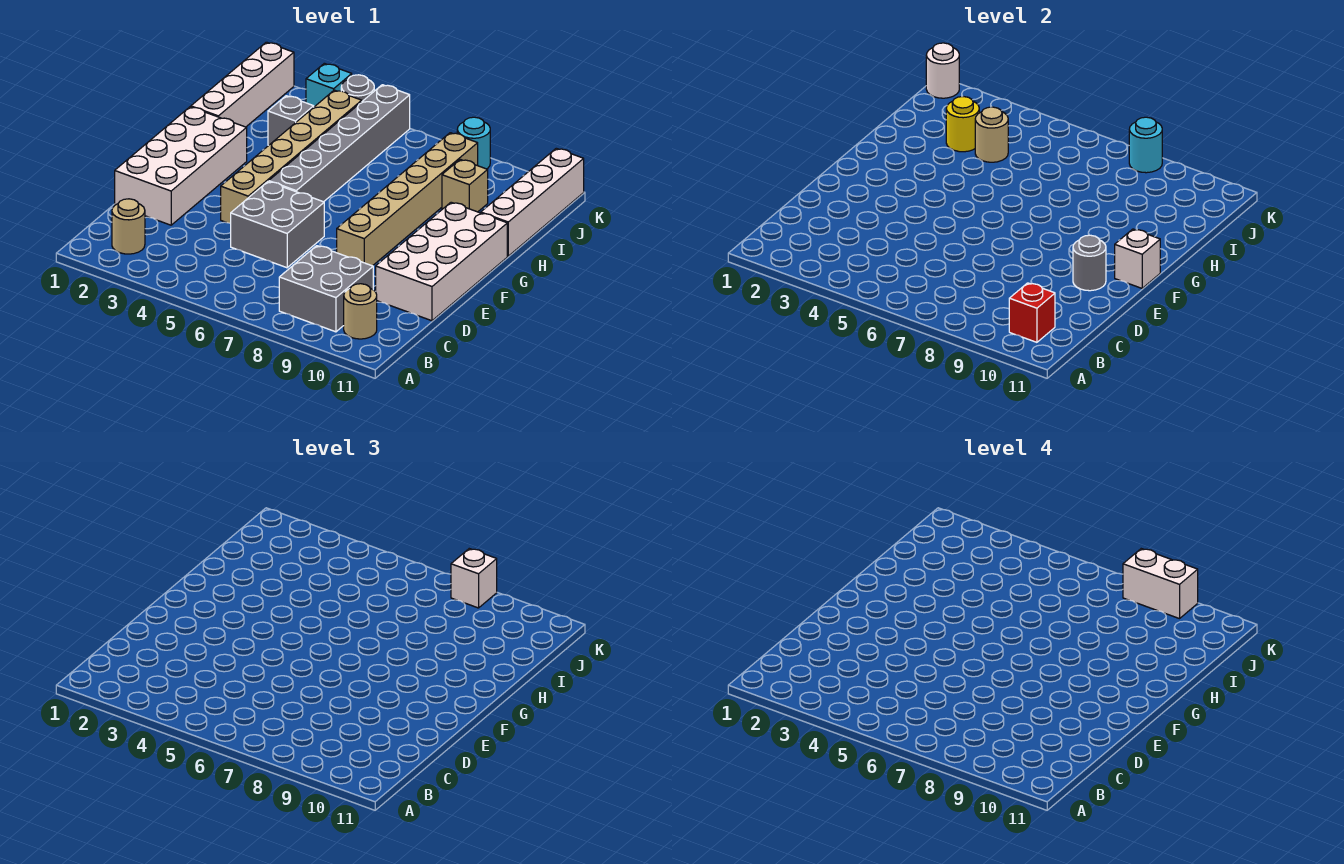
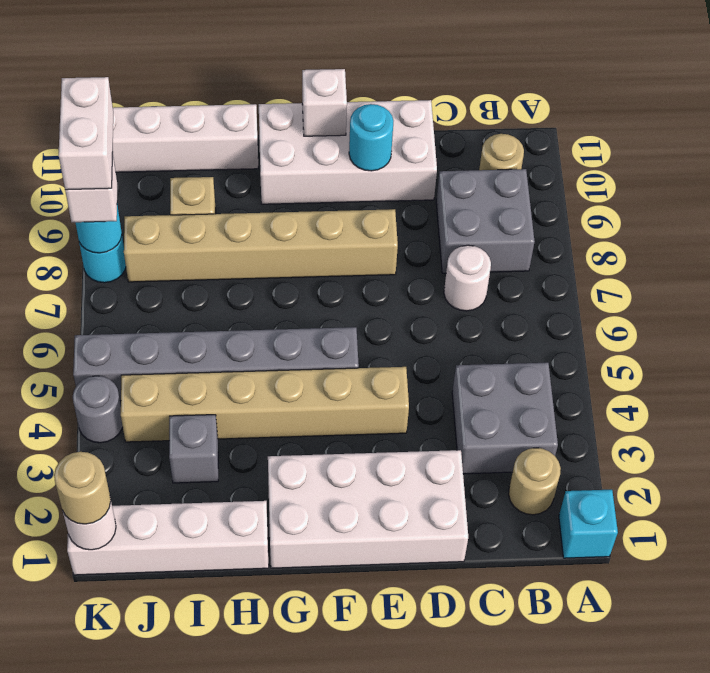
red 1x1 brick [1009,283,1055,342] -> none
none -> white 1x1 round brick [444,245,491,311]
grey 2x2 brick [231,182,324,268] -> grey 2x2 brick moved to [452,363,558,474]
grey 1x1 round brick [1073,235,1106,291] -> cyan 1x1 round brick [349,104,393,171]
yellow 1x1 round brick [946,97,979,152] -> none
tan 1x1 round brick [975,107,1008,162] -> tan 1x1 round brick moved to [54,452,111,524]
cyan 1x1 brick [306,63,352,107] -> cyan 1x1 brick moved to [559,490,618,558]

